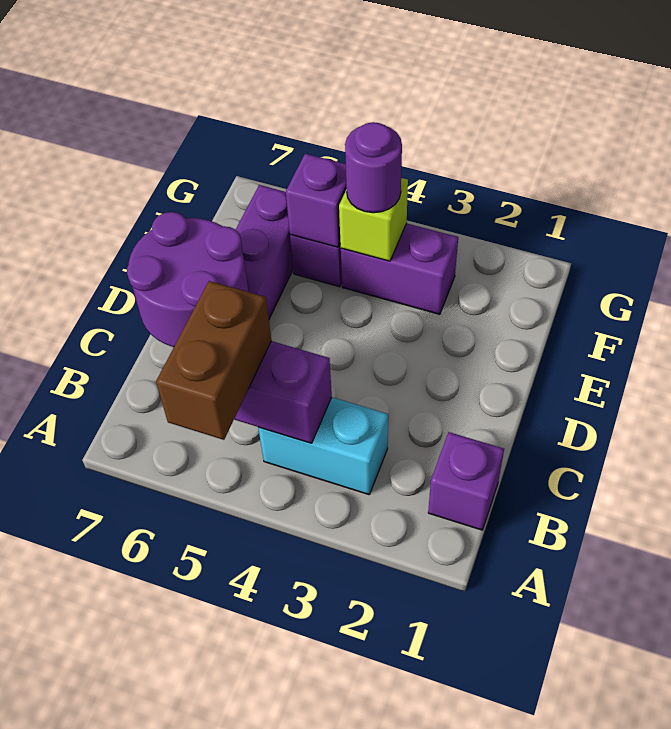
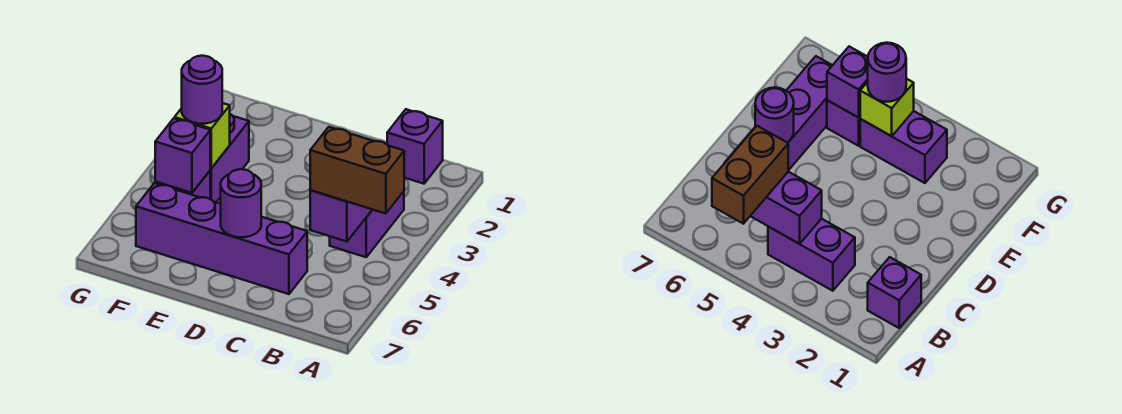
cyan 1x2 brick [258,397,388,495] -> purple 1x2 brick [330,191,404,257]
purple 2x2 round brick [127,212,249,347] -> purple 1x1 round brick [221,169,261,237]

